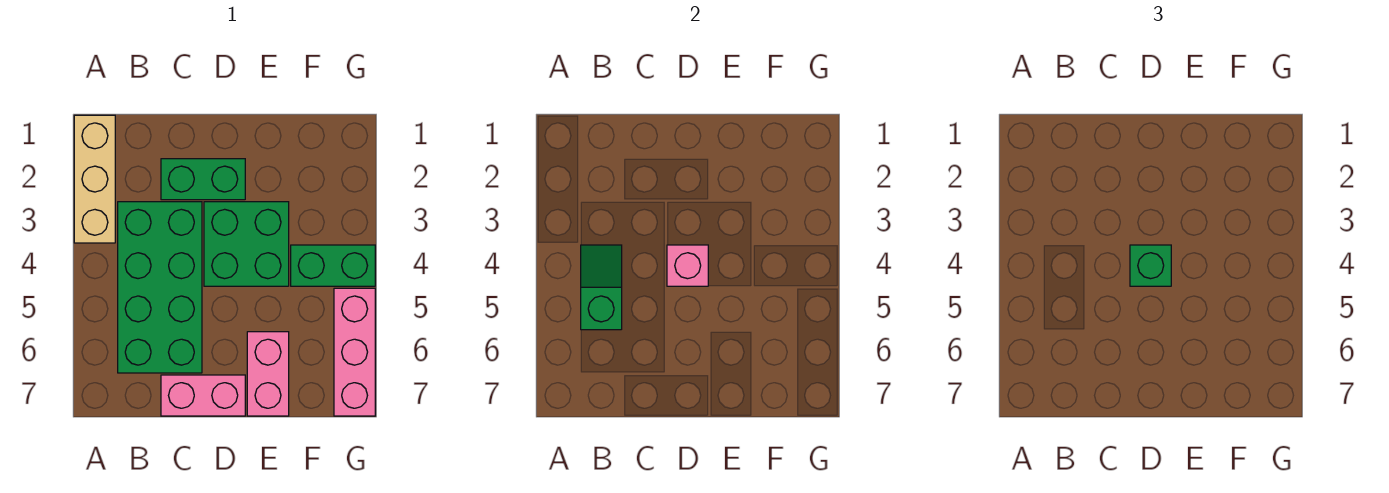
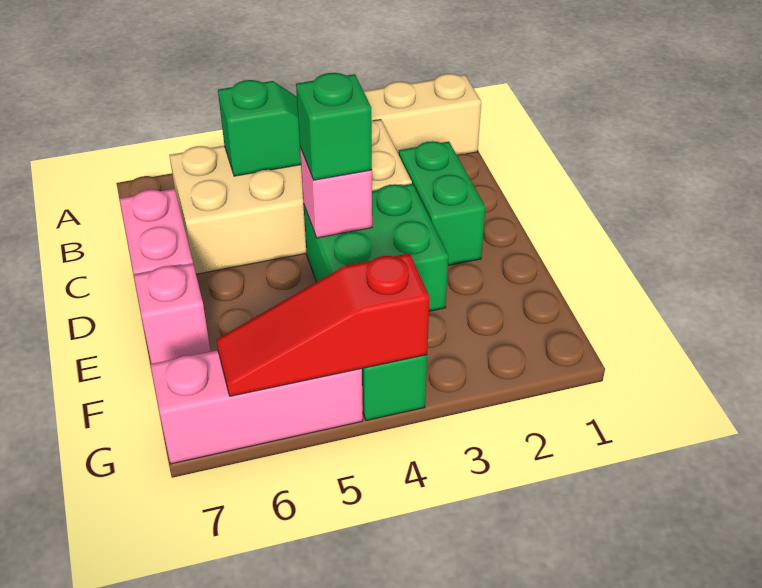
green 2x4 brick [118,202,202,373] -> tan 2x4 brick [169,120,412,274]
pink 1x2 brick [247,332,289,416] -> pink 1x1 brick [134,264,211,364]
none -> red 1x3 slope [216,253,430,396]

